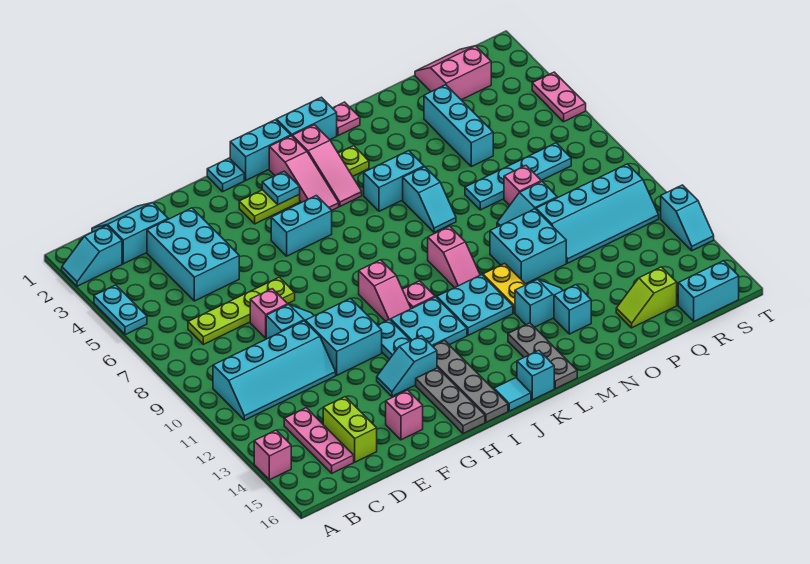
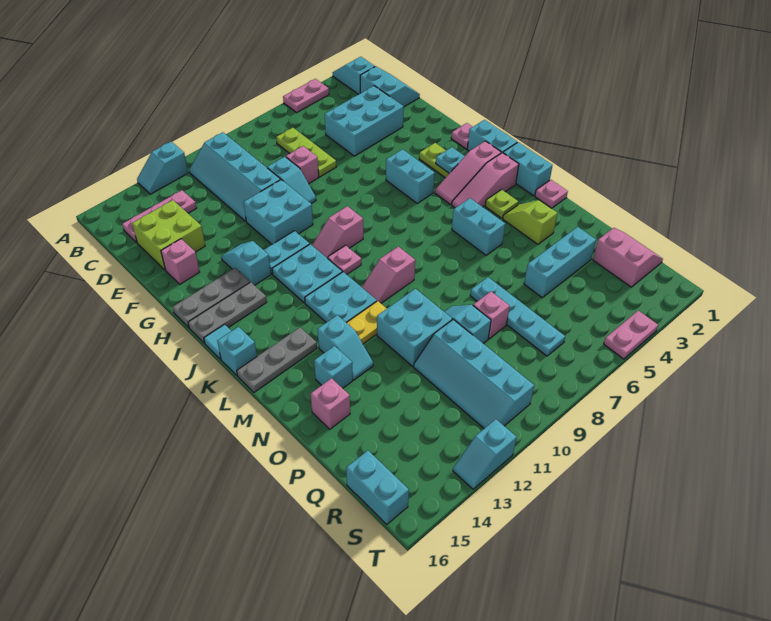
cyan 1x2 plate [94,285,147,335] -> pink 1x2 plate [283,79,329,112]
pink 1x1 brick [254,430,291,480] -> pink 1x1 brick moved to [311,378,350,429]
lime 1x4 plate [188,277,295,344] -> lime 1x3 plate [276,127,336,177]
lime 1x2 brick [323,397,377,462] -> lime 2x2 brick [132,200,205,270]
cyan 1x1 plate [207,158,244,192] -> pink 1x1 plate [451,123,472,149]
grey 1x4 plate [433,340,508,422] -> grey 1x3 plate [188,282,267,343]
cyan 1x2 slope [403,167,456,232] -> cyan 1x2 slope moved to [137,142,188,194]
lime 1x2 slope [616,267,677,328] -> lime 1x2 slope moved to [503,200,557,244]

